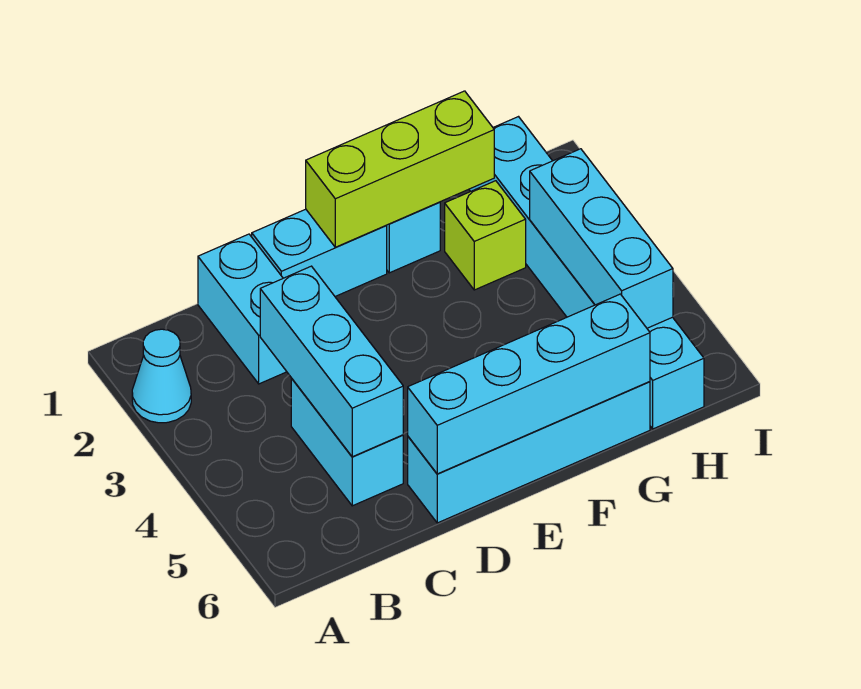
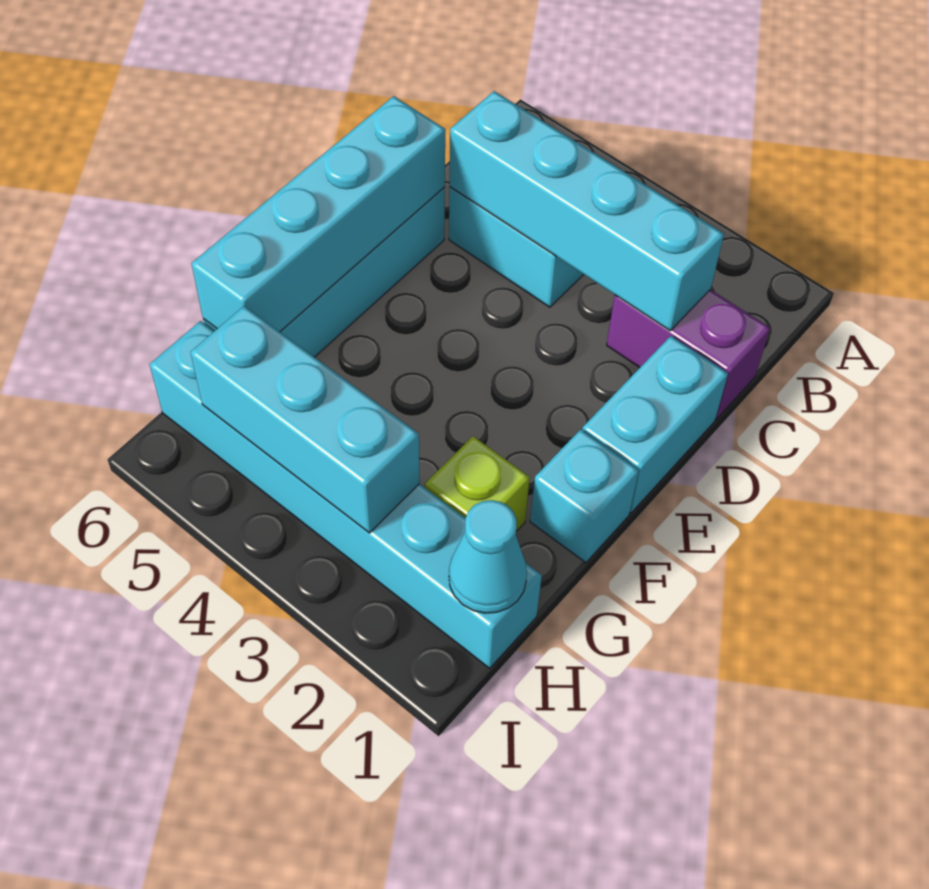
cyan 1x1 cone [132,329,191,423] -> cyan 1x1 cone moved to [449,500,527,613]
cyan 1x2 brick [198,234,287,384] -> purple 1x2 brick [607,290,770,419]
cyan 1x3 brick [260,266,403,457] -> cyan 1x4 brick [450,91,724,331]
lime 1x3 brick [306,91,494,247] -> none

